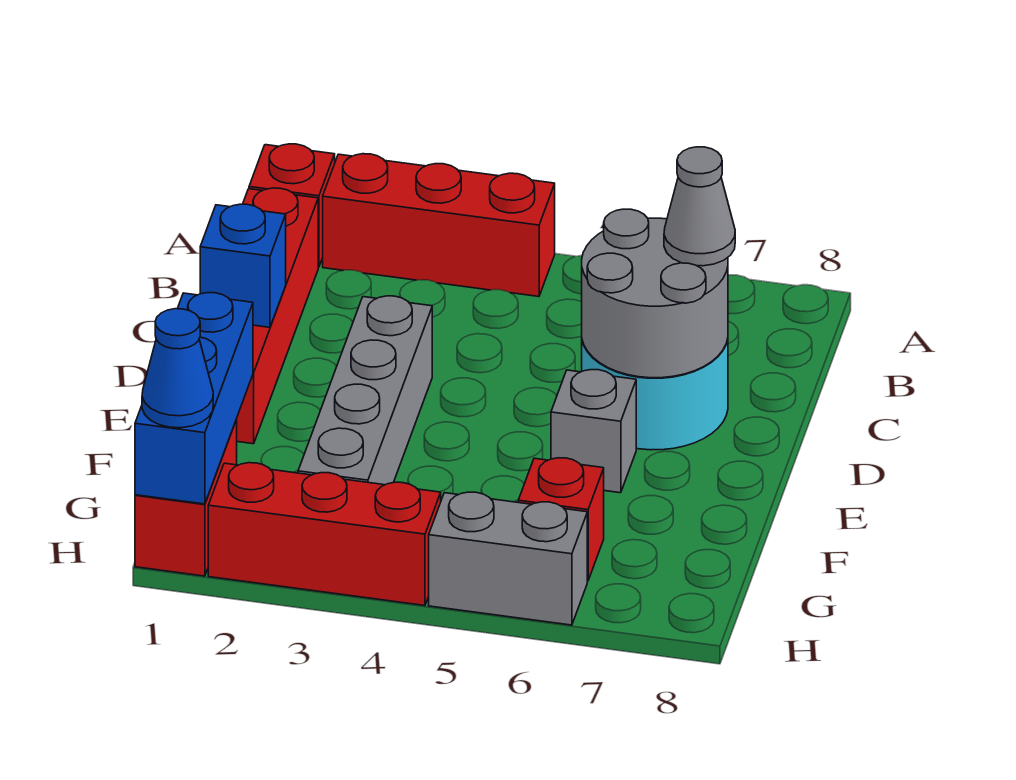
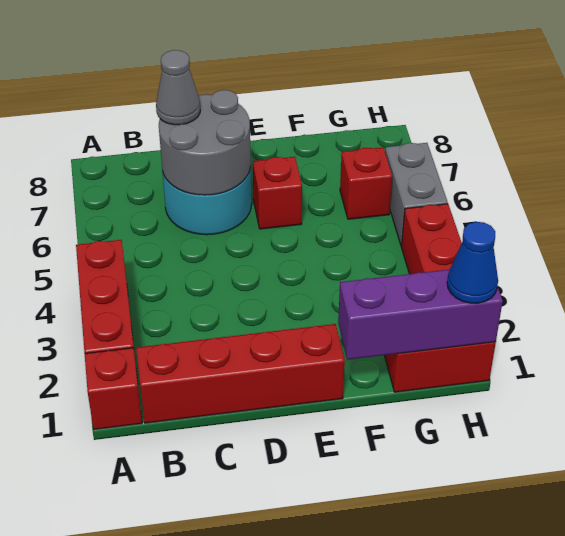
blue 1x1 brick [200,204,286,327] -> none
grey 1x4 brick [298,296,432,485] -> none
grey 1x1 brick [551,370,636,493] -> red 1x1 brick [253,157,302,229]
blue 1x3 brick [135,293,253,504] -> purple 1x3 brick [338,269,503,360]

